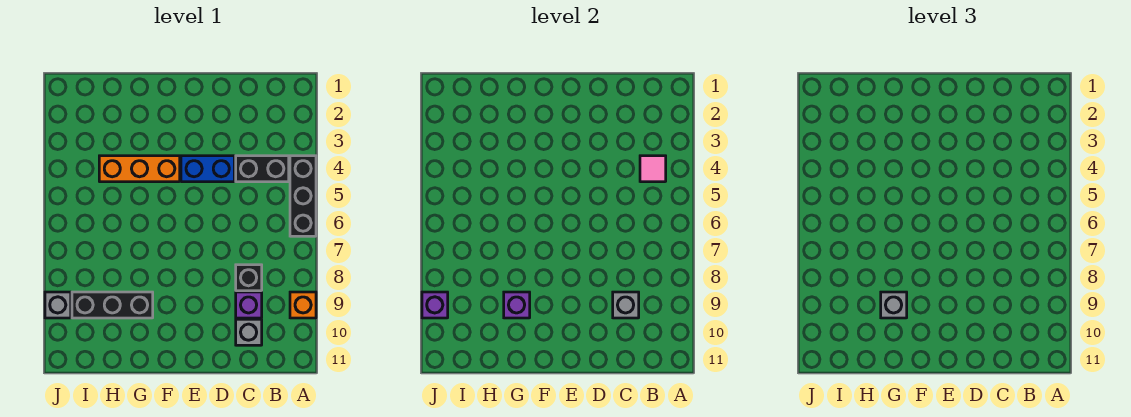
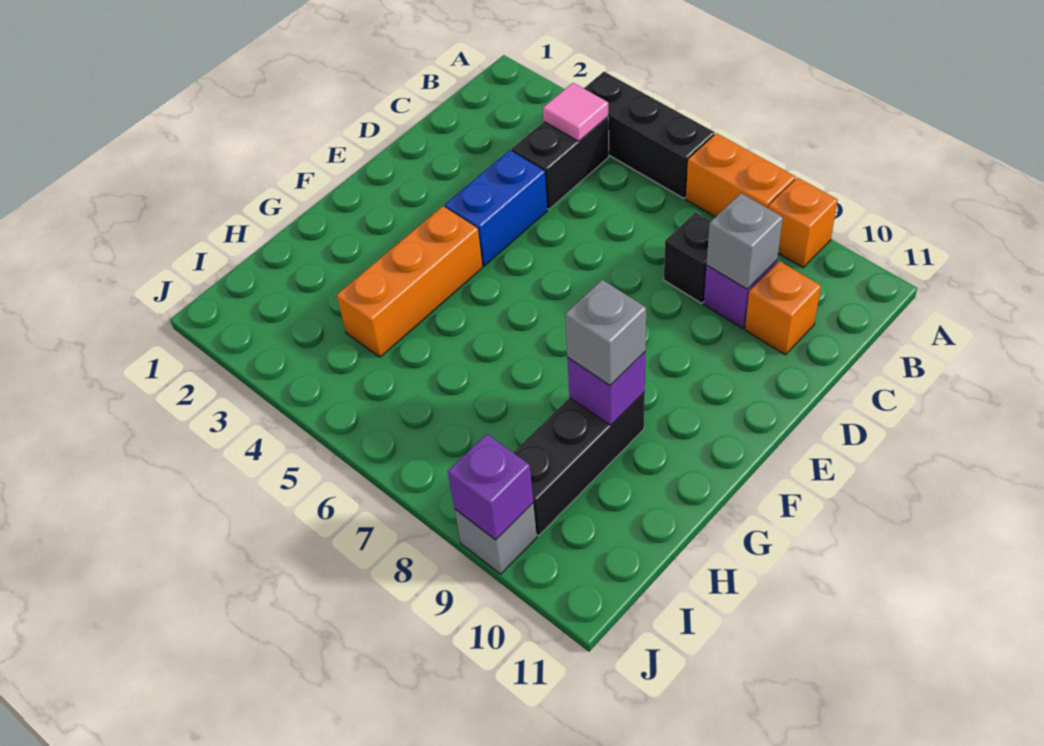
none -> orange 1x2 brick [686,133,795,217]
grey 1x1 brick [236,319,262,345] -> orange 1x1 brick [745,261,821,355]

